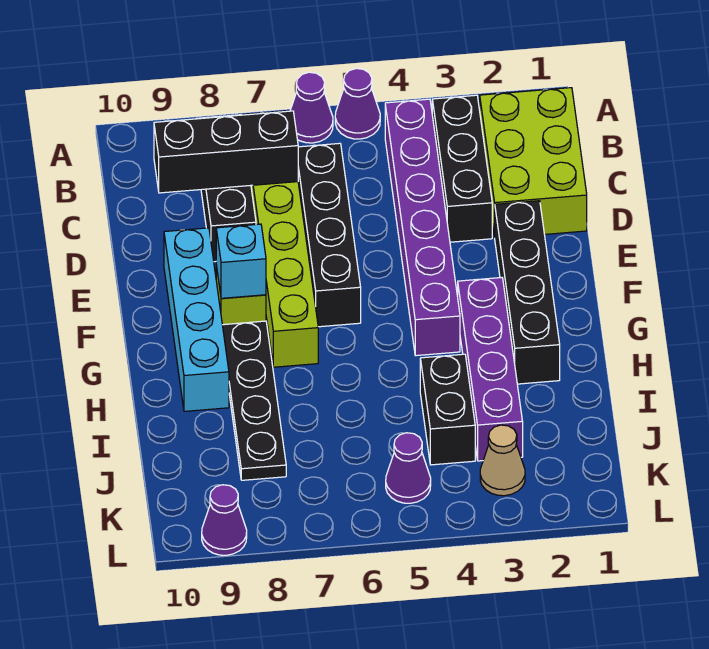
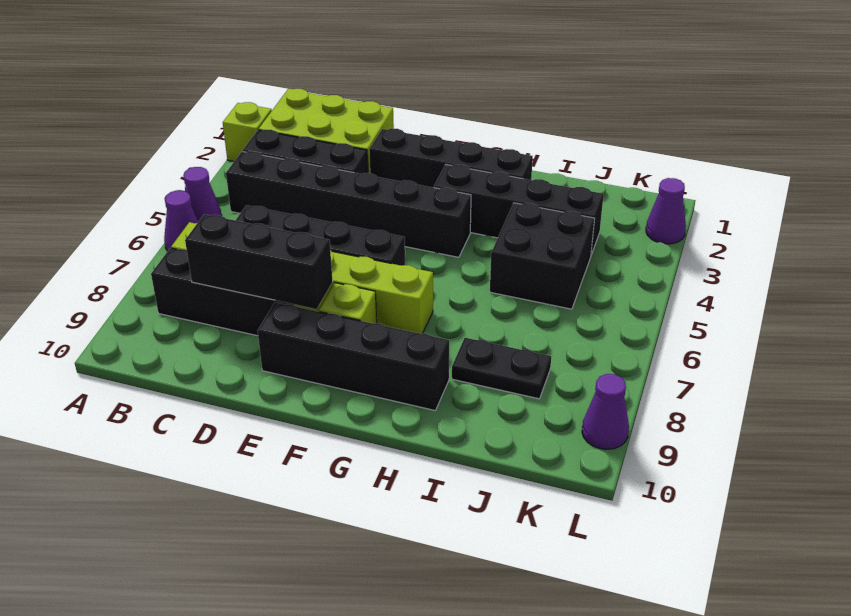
none -> lime 1x1 brick [223,102,272,161]
purple 1x6 brick [385,99,460,356] -> black 1x6 brick [226,151,471,257]
black 1x3 brick [154,111,298,193] -> black 1x3 brick turned to [185,214,333,309]
cyan 1x4 brick [164,228,229,411] -> black 1x4 brick [258,302,449,410]
cyan 1x1 brick [216,224,266,298] -> none
purple 1x4 brick [458,278,523,461] -> black 1x4 brick [434,165,604,255]
black 1x4 plate [223,321,286,480] -> black 1x2 plate [452,338,551,399]
black 1x2 brick [420,354,475,465] -> black 2x2 brick [490,203,595,309]
tan 1x1 cone [480,425,525,496] -> none
purple 1x1 cone [386,433,431,503] -> purple 1x1 cone moved to [646,178,686,244]

